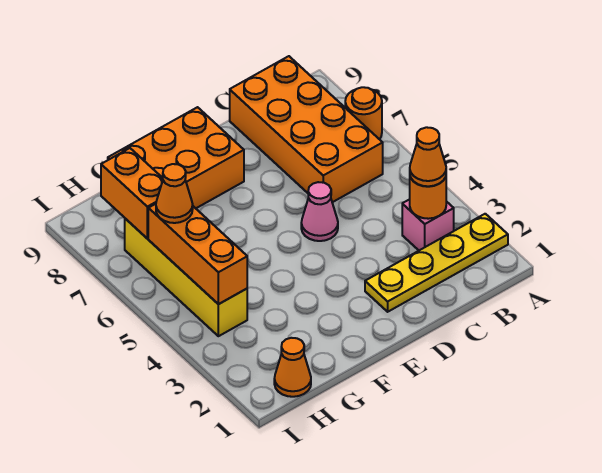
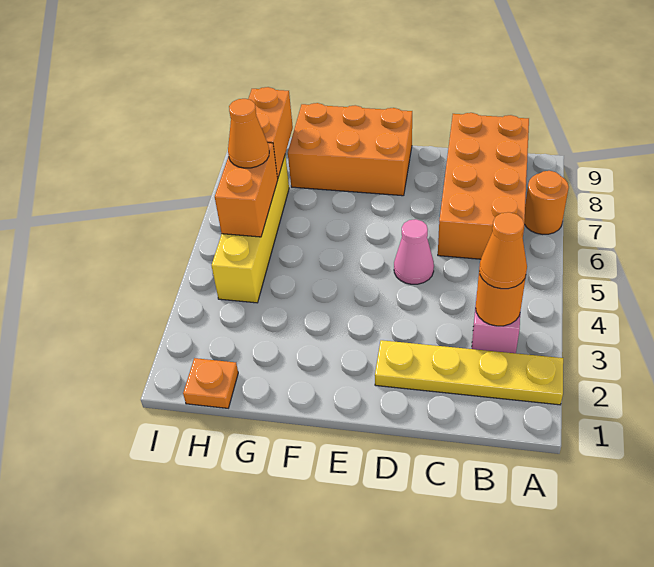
orange 1x1 cone [274,338,311,397] -> orange 1x1 plate [183,358,238,408]
orange 1x3 brick [148,204,247,304] -> orange 1x2 brick [215,143,278,237]

